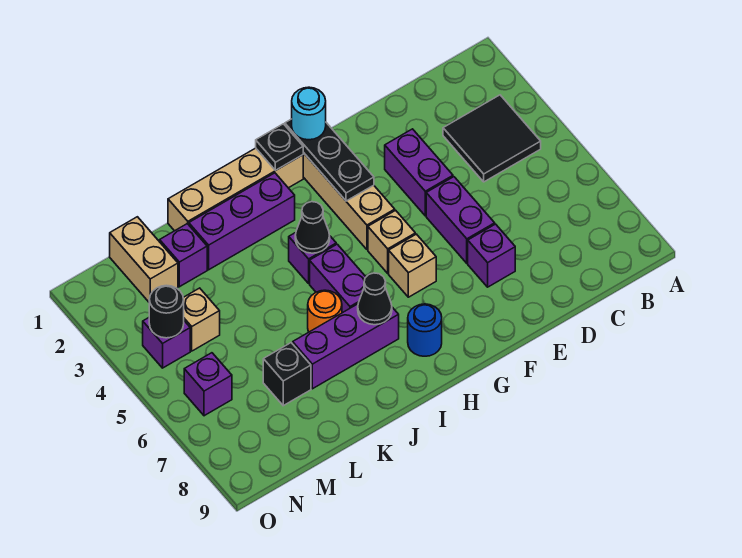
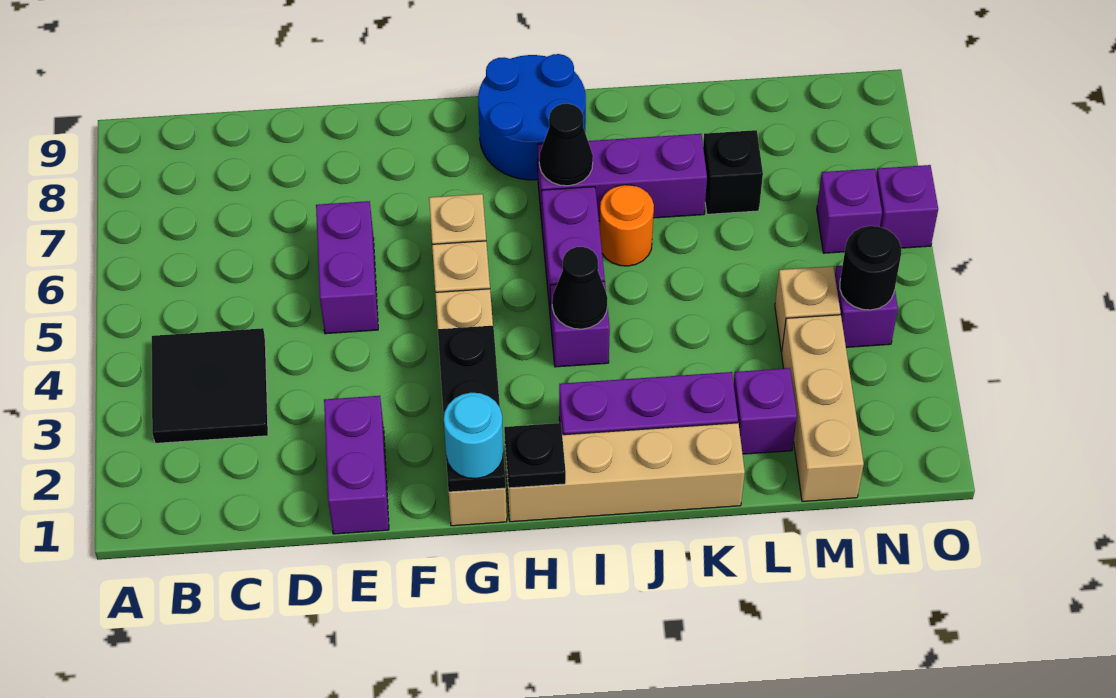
purple 1x2 brick [385,129,453,216] -> purple 1x2 brick moved to [324,396,389,534]
purple 1x1 brick [468,224,515,287] -> purple 1x1 brick moved to [876,165,938,248]
blue 1x1 round brick [408,304,442,356] -> blue 2x2 round brick [478,54,586,180]
tan 1x2 brick [110,217,178,302] -> tan 1x3 brick [782,315,864,502]

